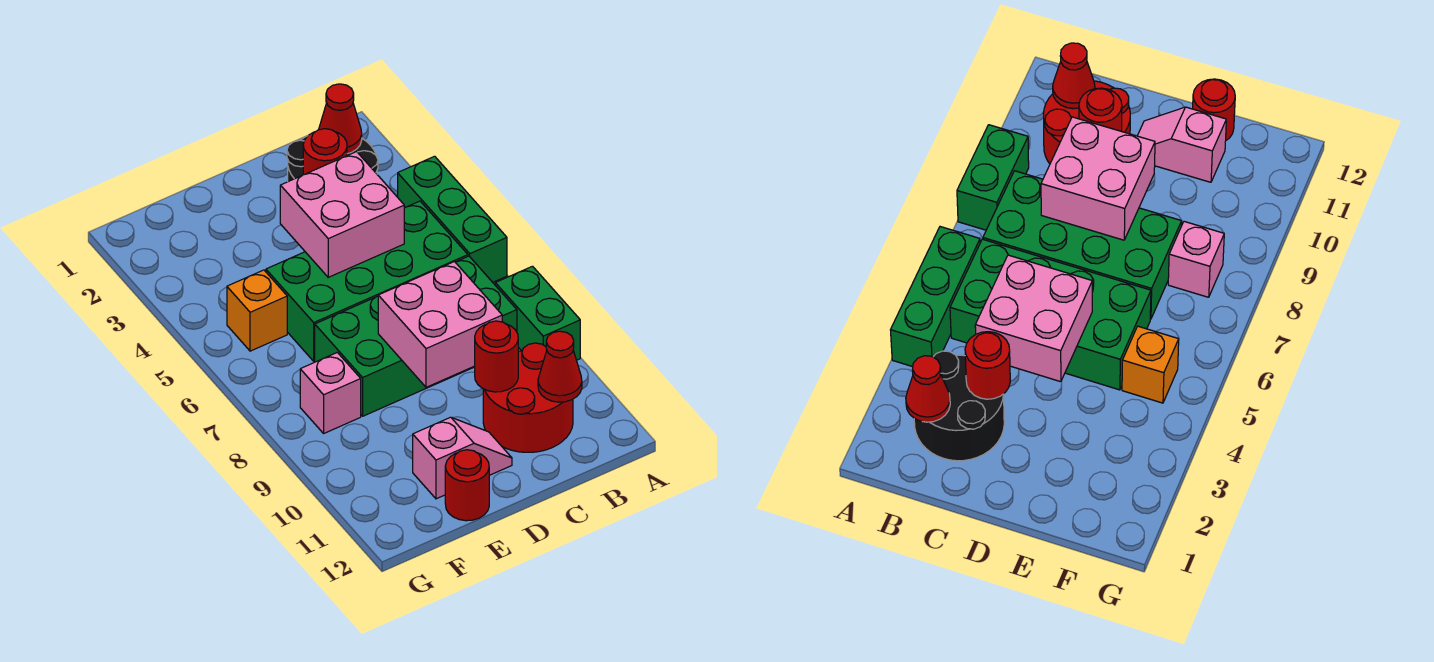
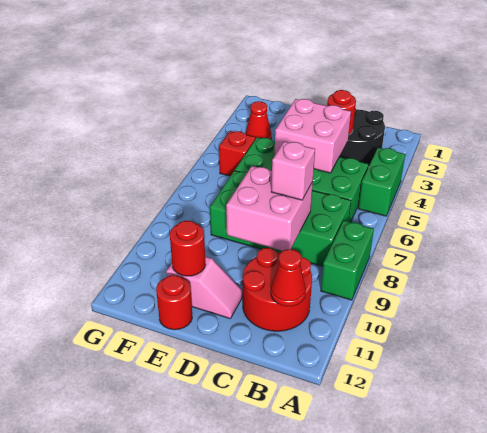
green 1x3 brick [398,156,507,282] -> green 1x2 brick [358,148,405,216]
red 1x1 cone [319,84,362,154] -> red 1x1 cone moved to [246,101,271,139]
red 1x1 round brick [475,321,518,392] -> red 1x1 round brick moved to [170,221,206,276]
orange 1x1 brick [227,270,287,351] -> red 1x1 brick [219,131,256,176]
pink 1x1 brick [300,352,361,433] -> pink 1x1 brick moved to [271,141,315,200]

